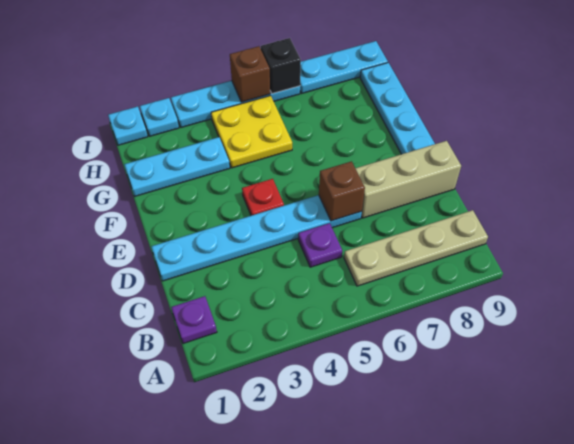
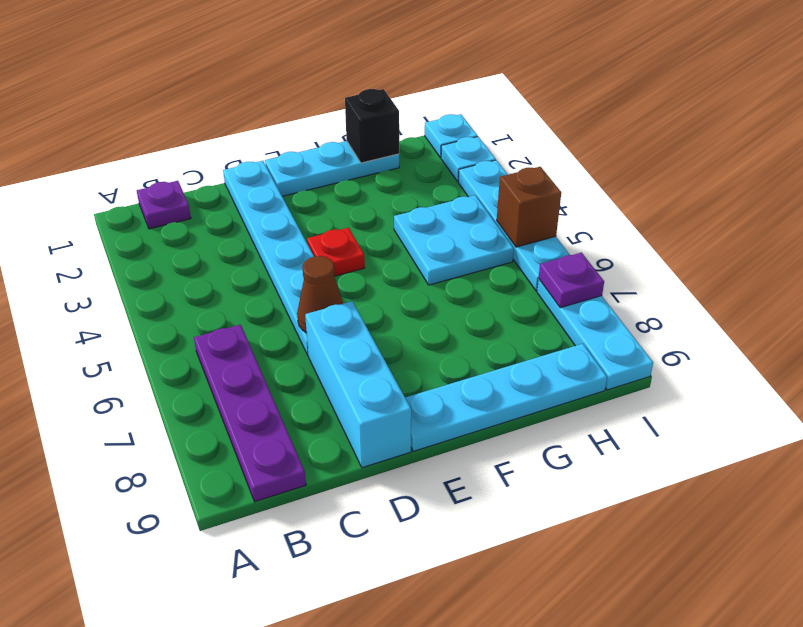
tan 1x4 plate [344,210,488,286] -> purple 1x4 plate [194,325,306,502]
purple 1x1 plate [298,223,342,267] -> purple 1x1 plate moved to [539,253,604,308]
brown 1x1 brick [319,161,365,221] -> brown 1x1 cone [297,256,343,333]
tan 1x3 brick [355,141,461,218] -> cyan 1x3 brick [305,301,411,468]
cyan 1x3 plate [124,137,230,196] -> cyan 1x3 plate turned to [265,141,399,196]
yellow 2x2 plate [211,96,292,168] -> cyan 2x2 plate [394,195,514,285]
black 1x1 brick [261,38,301,94] -> black 1x1 brick moved to [345,89,399,163]

